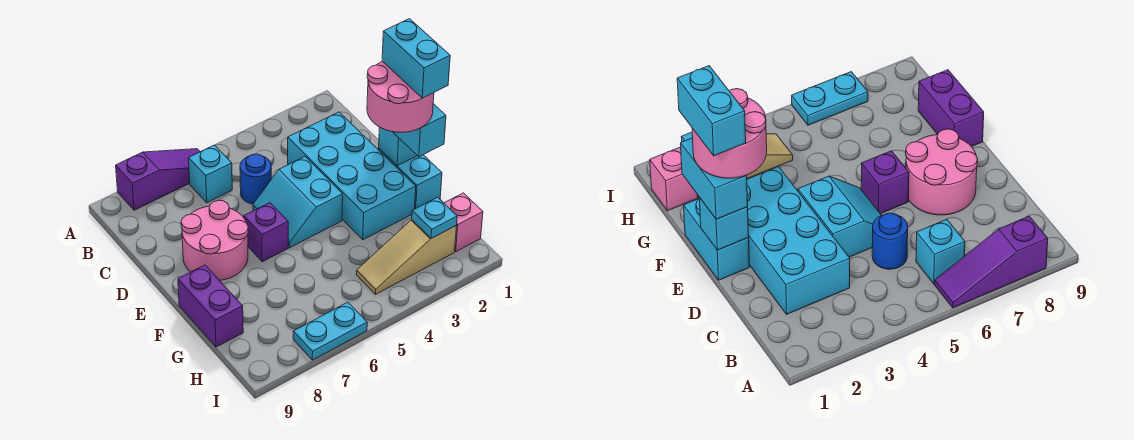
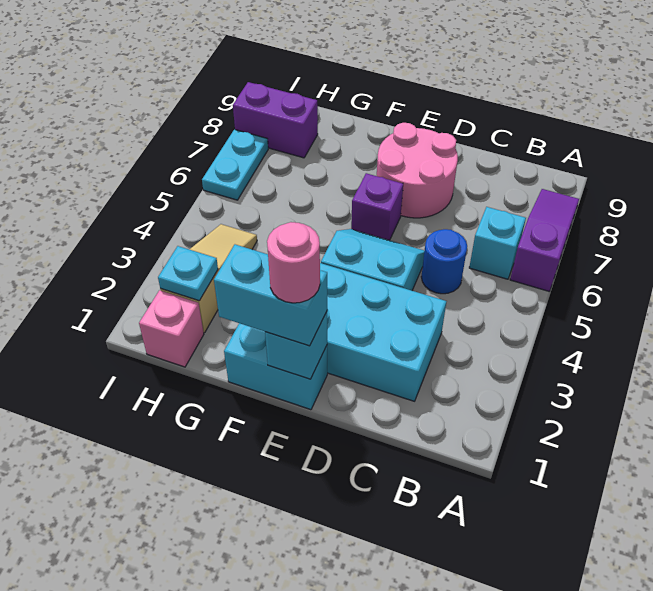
purple 1x3 slope [116,149,200,210] -> purple 1x3 slope turned to [510,189,579,291]
pink 2x2 round brick [367,61,434,132] -> pink 1x1 round brick [267,222,320,303]
cyan 1x2 brick [382,19,450,98] -> none
purple 1x2 brick [178,265,243,347] -> purple 1x2 brick moved to [233,82,318,158]

